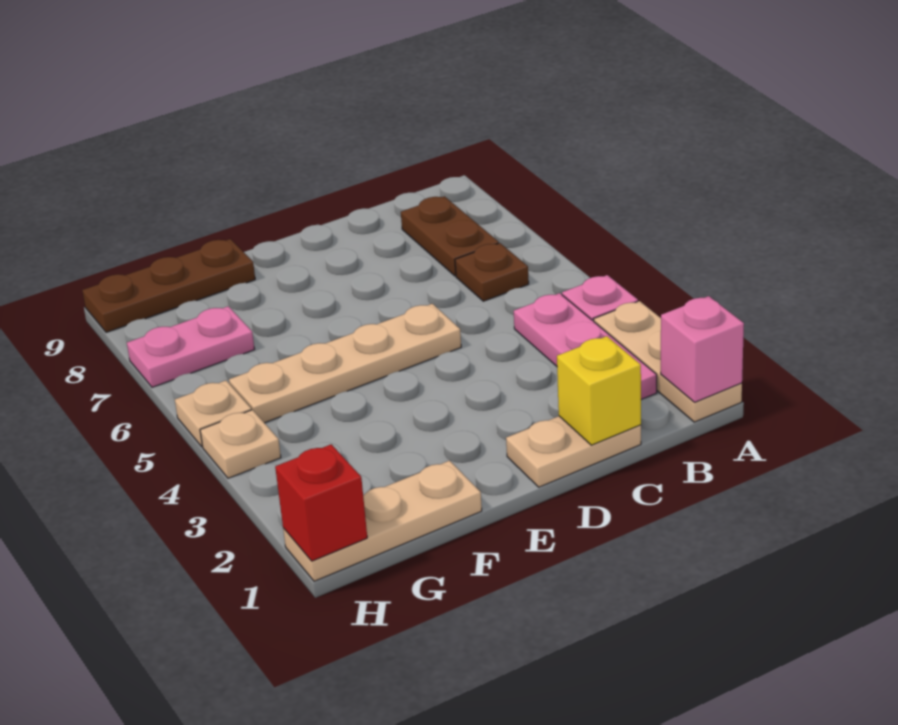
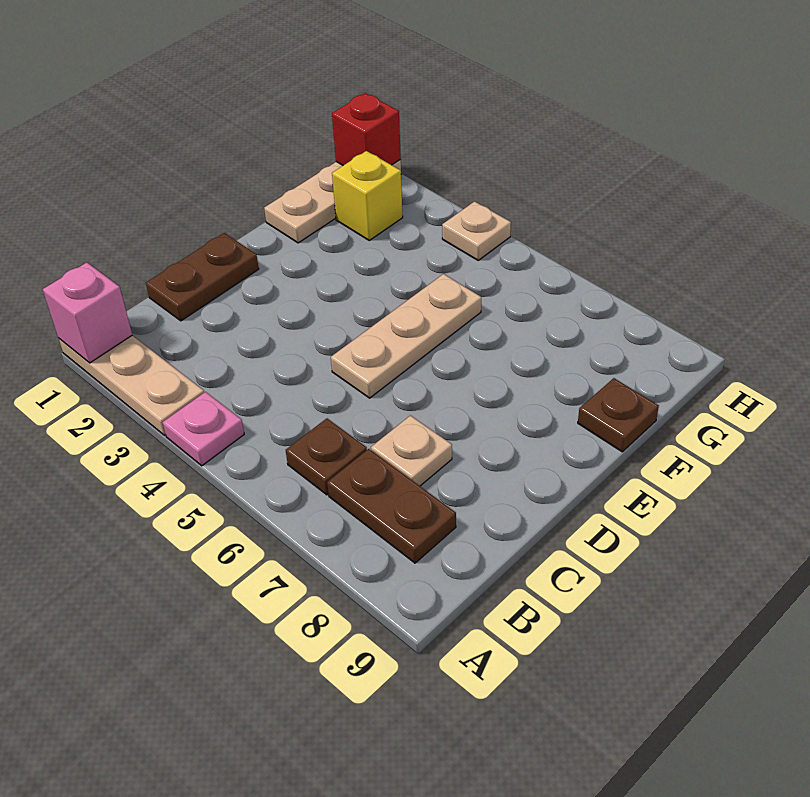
pink 1x3 plate [514,293,657,400] -> none
tan 1x2 plate [506,416,641,487] -> brown 1x2 plate [146,233,259,321]
yellow 1x1 brick [557,336,641,445] -> yellow 1x1 brick moved to [332,151,403,240]
tan 1x4 plate [229,304,461,423] -> tan 1x3 plate [331,274,481,398]
brown 1x3 plate [82,239,255,332] -> brown 1x1 plate [578,378,659,452]
pink 1x2 plate [127,306,255,387] -> none
tan 1x1 plate [175,380,251,447] -> tan 1x1 plate moved to [371,416,452,486]

